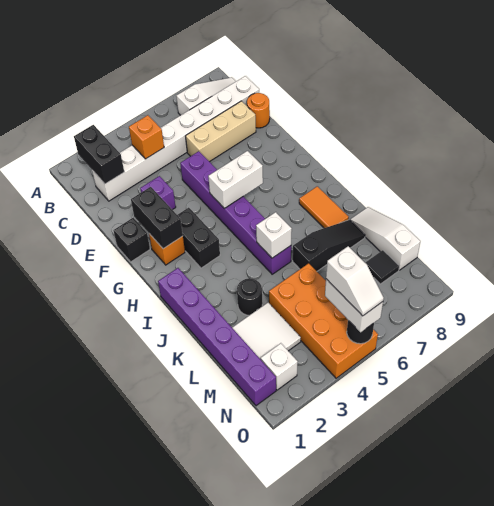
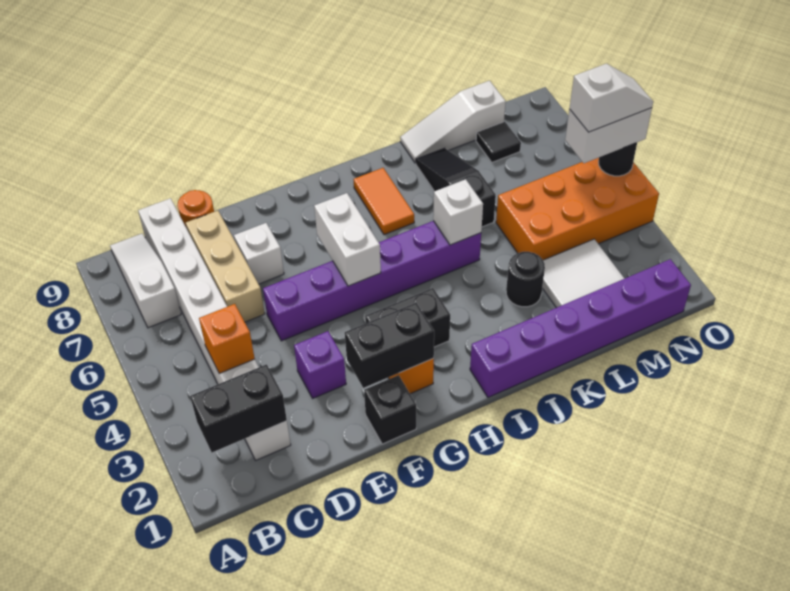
orange 1x2 tile [299,186,349,228] -> orange 1x2 tile turned to [354,168,414,235]
white 1x1 brick [261,343,298,390] -> white 1x1 brick moved to [234,223,284,284]

